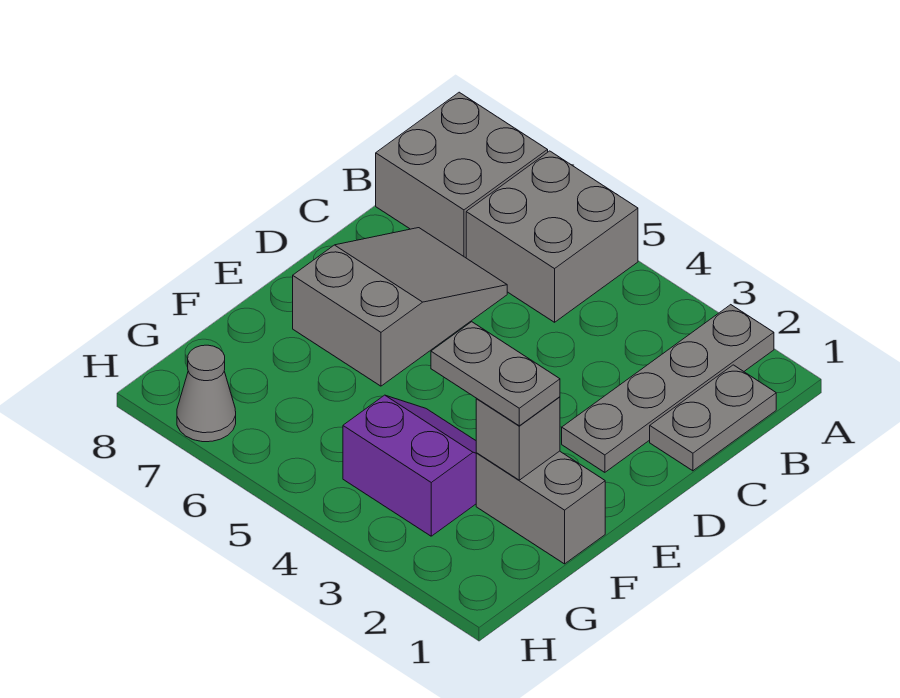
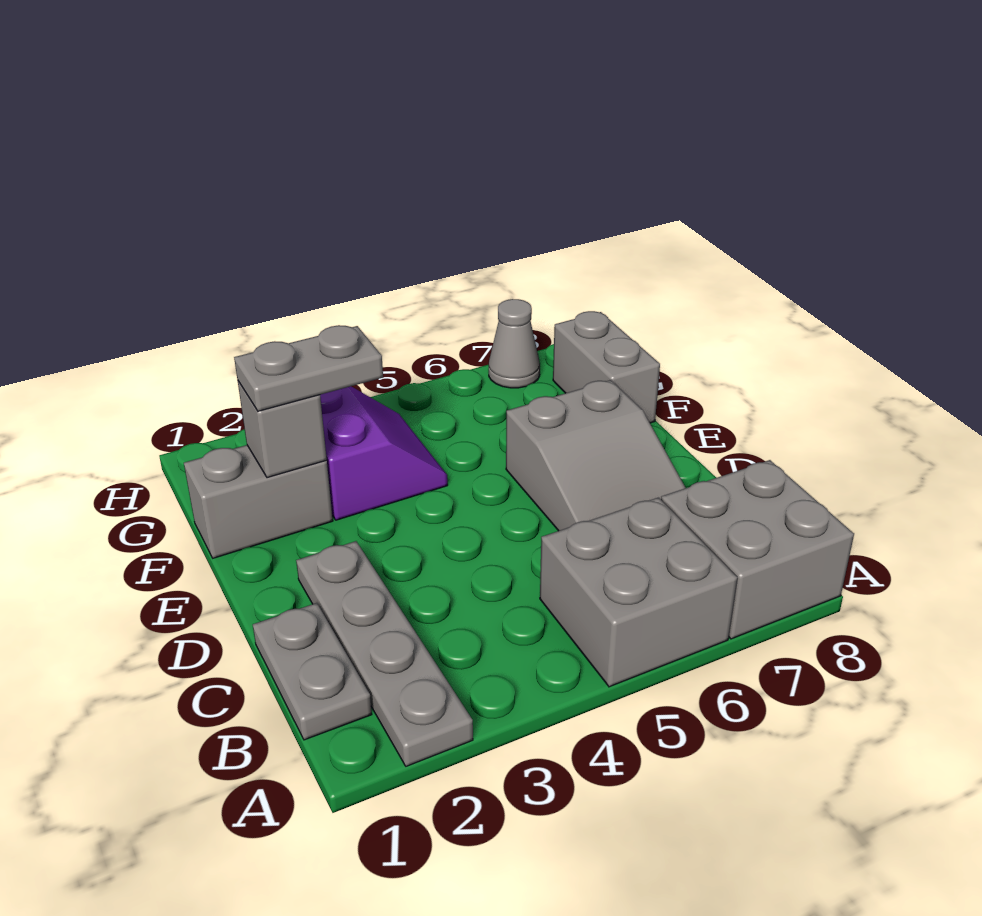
purple 2x2 slope [343,395,476,536] -> purple 2x2 slope turned to [320,386,448,520]
none -> grey 1x2 brick [553,311,660,423]

